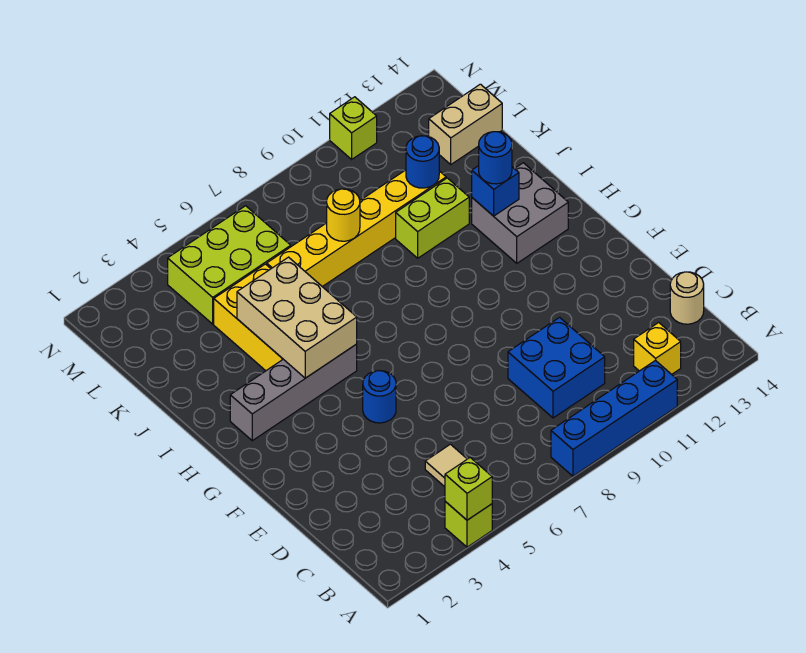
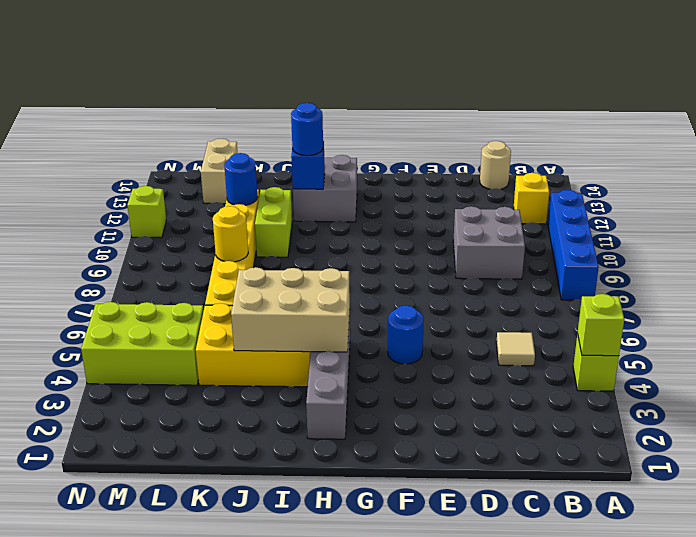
blue 2x2 brick [508,317,605,418] -> grey 2x2 brick [453,206,525,279]
lime 2x3 brick [168,206,291,324] -> lime 2x3 brick turned to [81,302,204,385]

